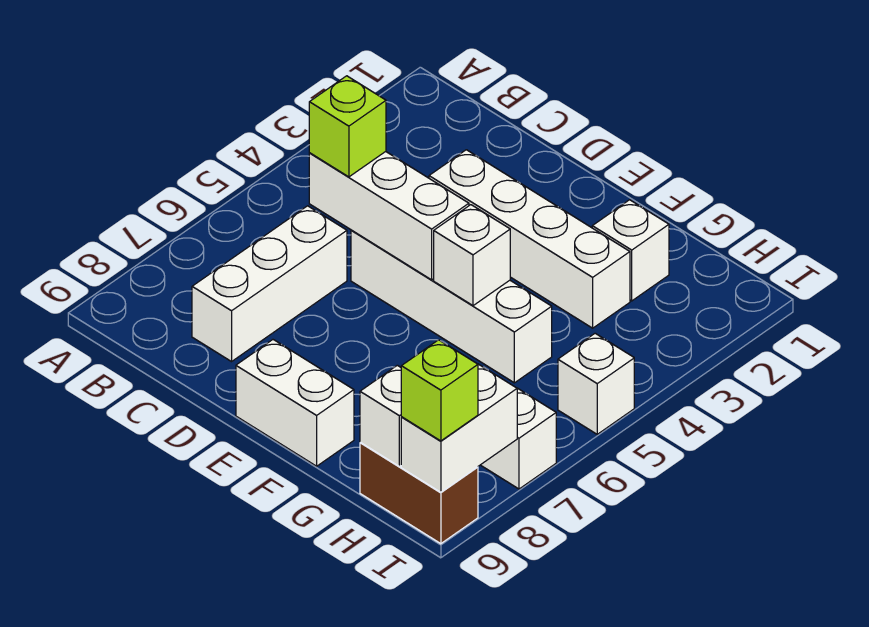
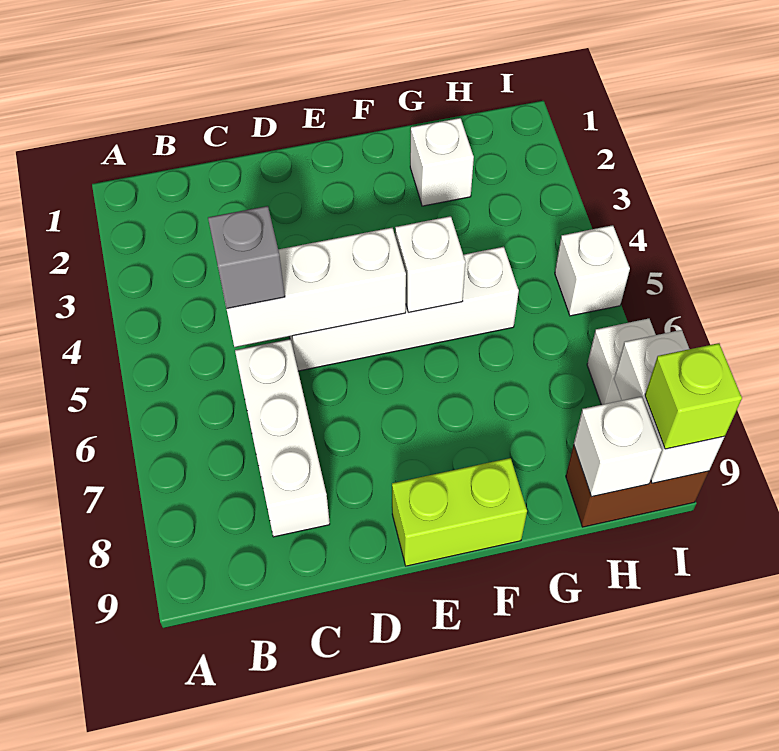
lime 1x1 brick [309,76,386,177] -> grey 1x1 brick [208,206,285,309]
white 1x4 brick [429,150,630,328] -> none
white 1x2 brick [236,340,354,466] -> lime 1x2 brick [392,458,527,566]

